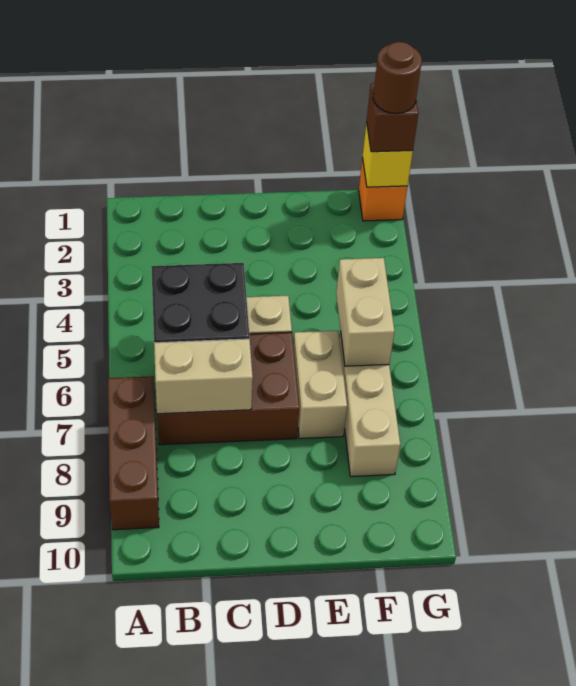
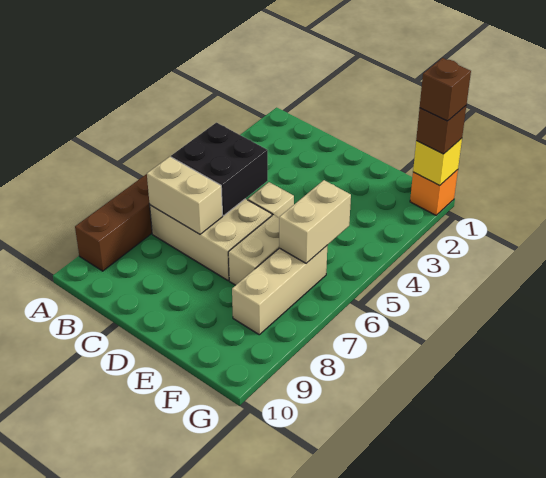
brown 2x3 brick [157,332,299,445] -> tan 2x3 brick [150,199,272,280]
brown 1x1 round brick [373,42,422,114] -> brown 1x1 brick [420,58,471,121]

